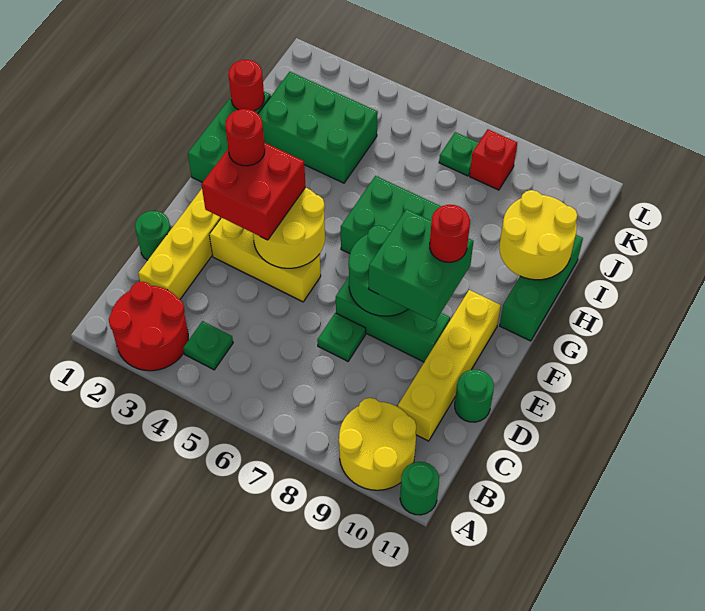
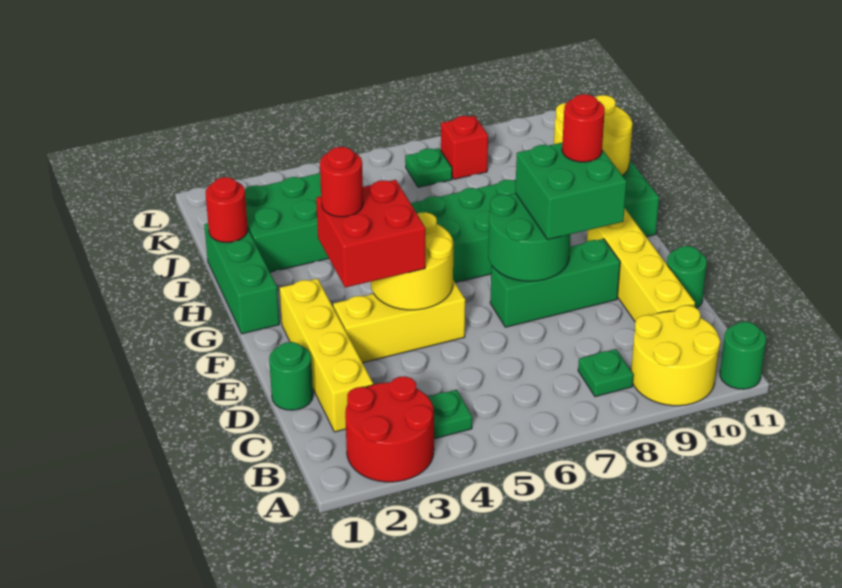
green 1x1 plate [317,313,366,361] -> green 1x1 plate moved to [578,349,633,397]

